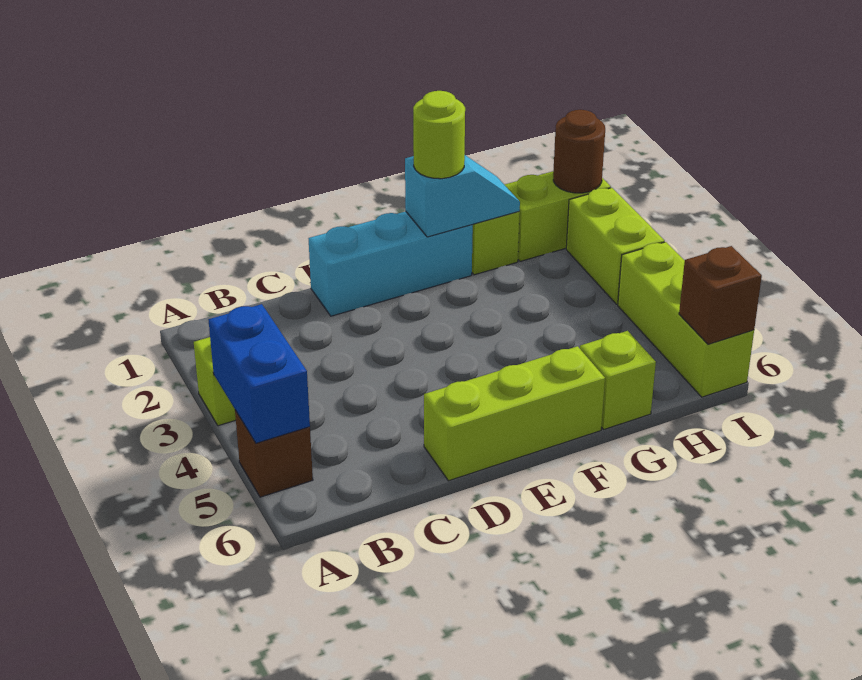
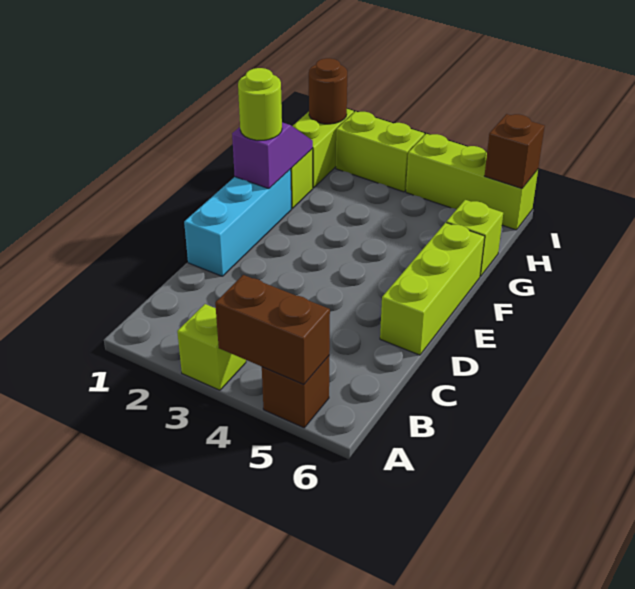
blue 1x2 brick [208,304,310,443] -> brown 1x2 brick [215,275,330,384]
cyan 1x2 slope [405,155,520,237] -> purple 1x2 slope [232,122,313,189]

